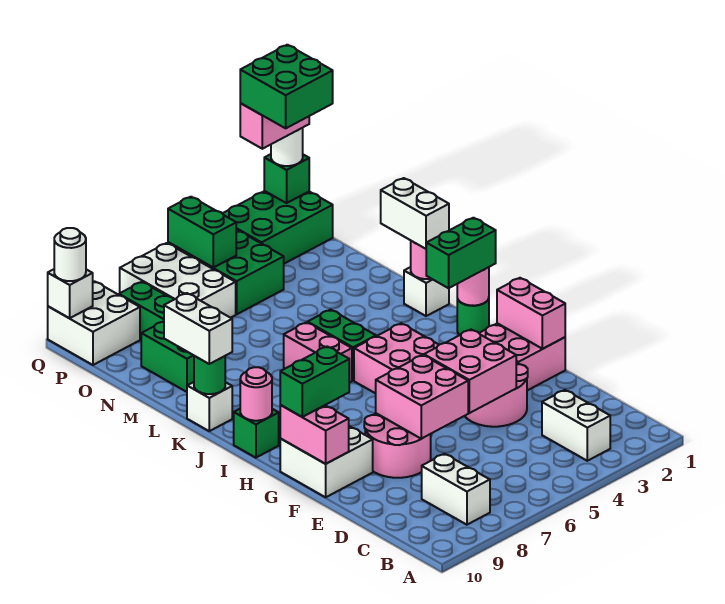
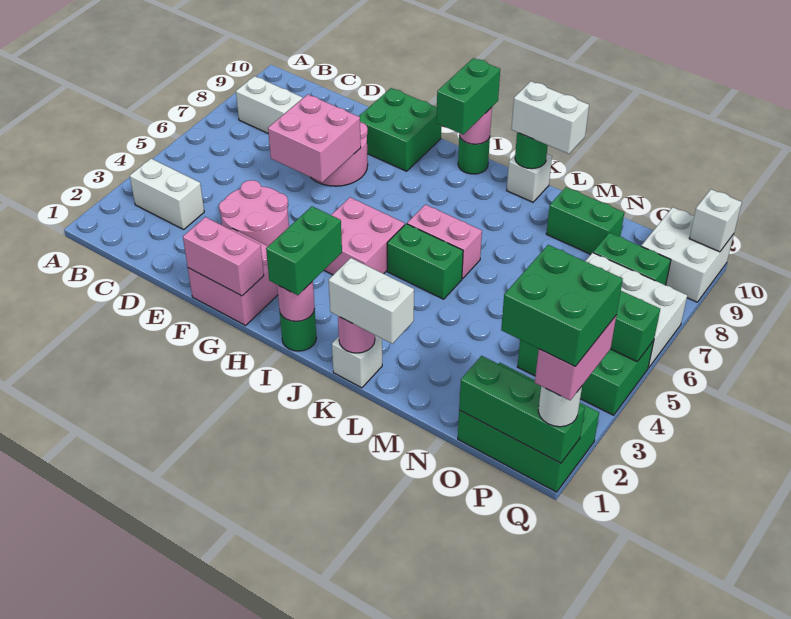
pink 2x2 brick [424,330,516,413] -> none
white 2x2 brick [280,426,373,497] -> green 2x2 brick [359,88,441,171]
pink 1x2 brick [280,405,349,464] -> none
green 1x2 brick [280,346,349,417] -> green 1x2 brick moved to [436,58,500,134]
green 1x1 brick [234,409,279,458] -> green 1x1 round brick [458,136,490,174]
green 2x3 brick [222,191,333,264] -> green 2x3 brick turned to [458,363,599,492]
green 1x1 brick [264,154,309,203] -> green 1x3 brick [459,356,585,463]
white 1x1 round brick [54,228,86,281] -> none

